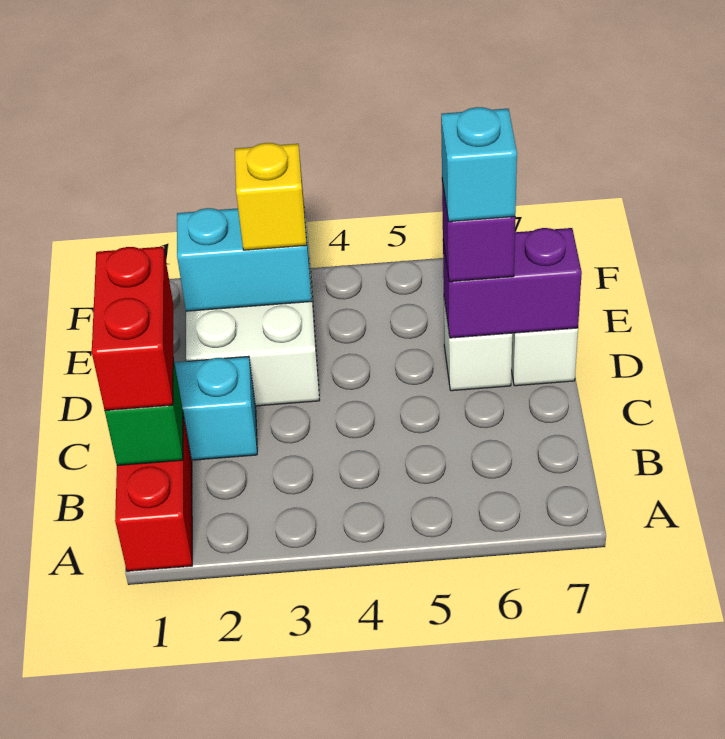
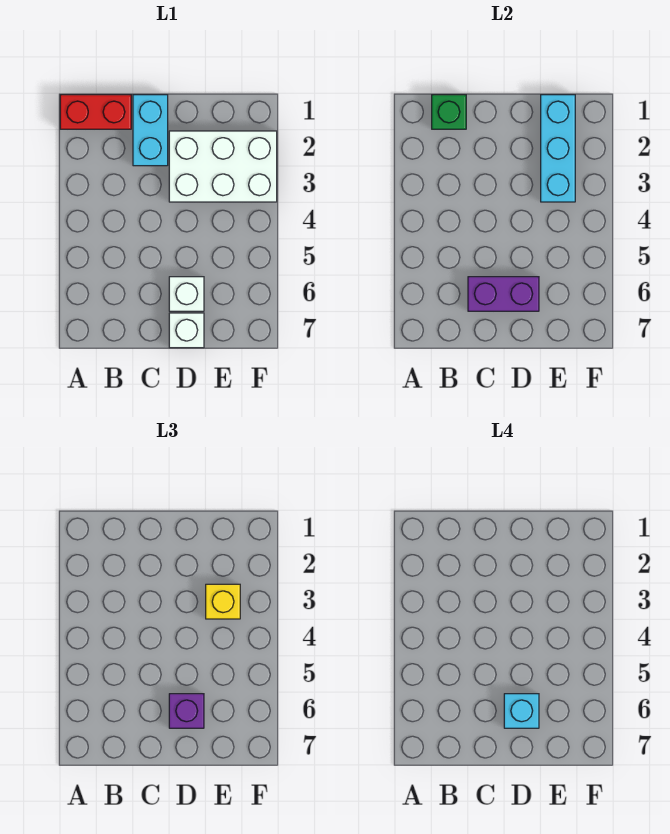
red 1x2 brick [92,247,173,411] -> none
purple 1x2 brick [443,228,582,338] -> purple 1x2 brick turned to [468,277,539,311]
cyan 1x2 brick [177,208,312,311] -> cyan 1x3 brick [541,95,575,202]

